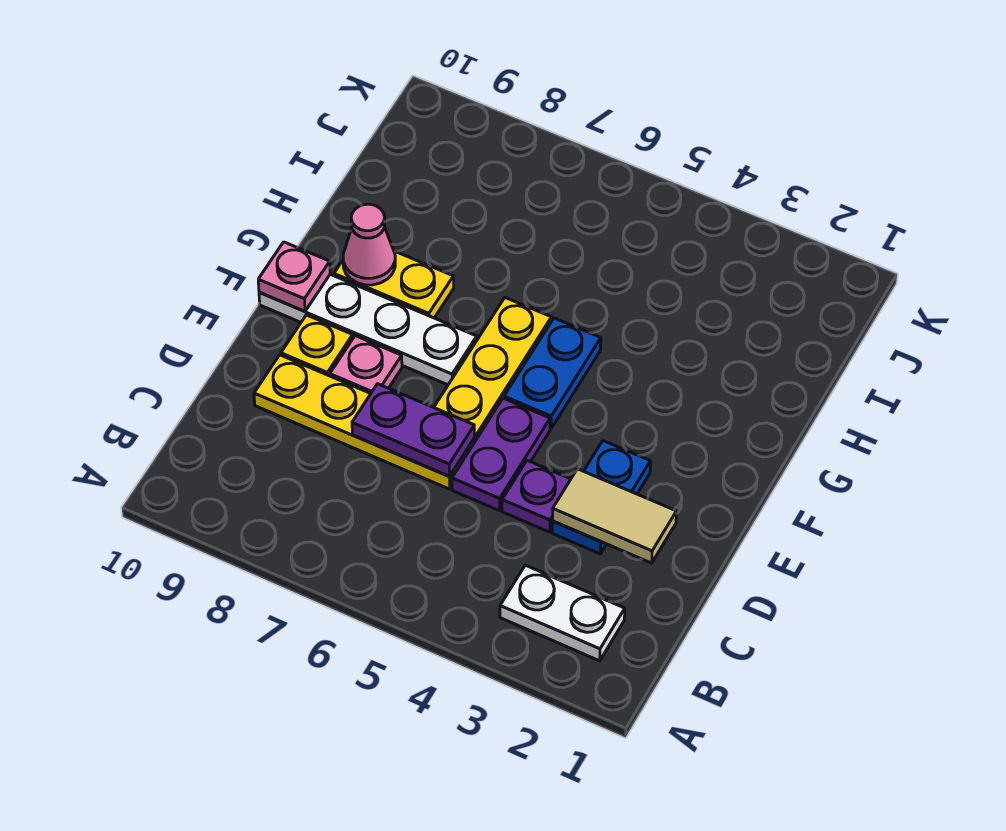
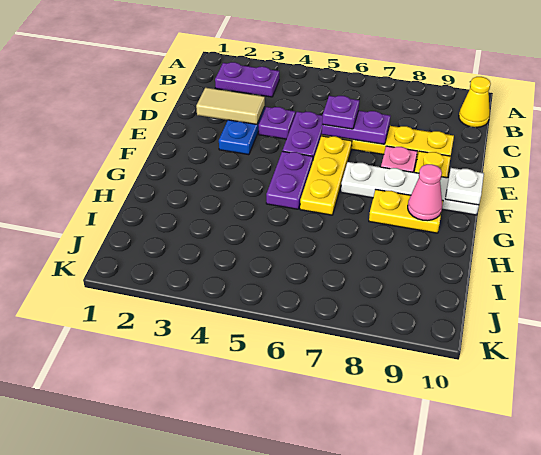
white 1x2 plate [500,565,625,661] -> purple 1x2 plate [215,62,279,97]
none -> yellow 1x1 cone [459,77,491,127]
none -> purple 1x1 plate [322,96,359,129]
blue 1x2 plate [504,318,601,428] -> purple 1x2 plate [266,151,313,209]
pink 1x1 plate [258,242,330,311] -> white 1x1 plate [445,168,484,205]

